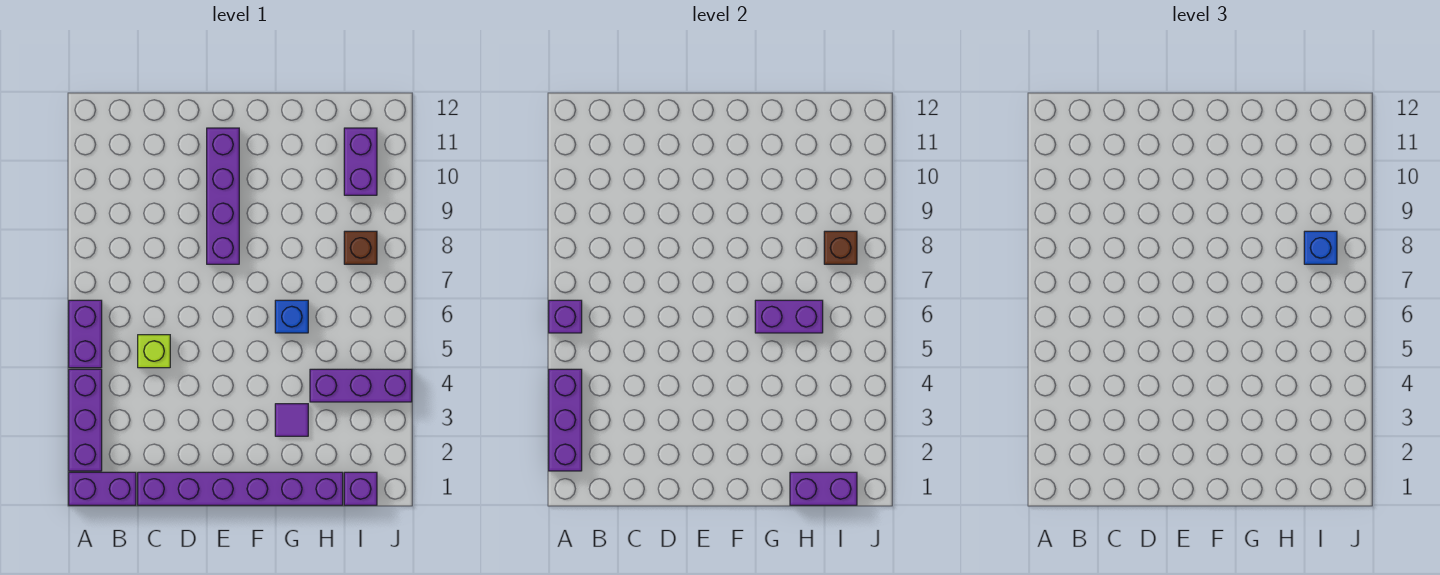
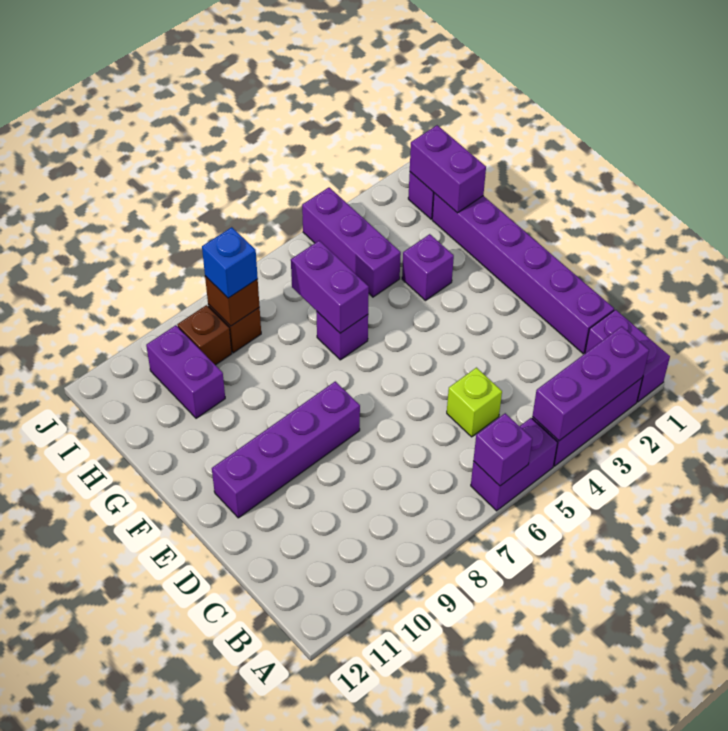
purple 1x1 tile [275,404,308,436] -> purple 1x1 brick [402,234,454,300]
blue 1x1 brick [275,300,308,333] -> purple 1x1 brick [316,311,368,360]
none -> brown 1x1 brick [177,305,232,365]
purple 1x2 brick [344,128,377,195] -> purple 1x2 brick turned to [146,325,225,418]

